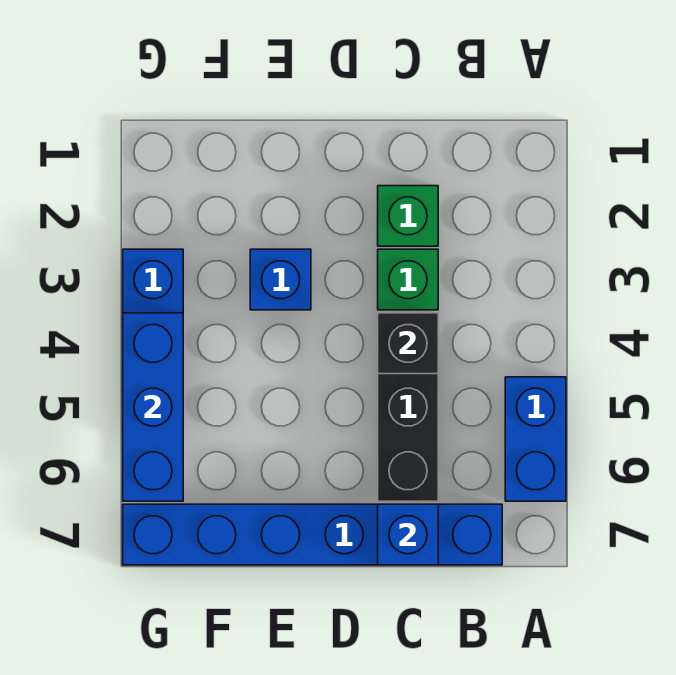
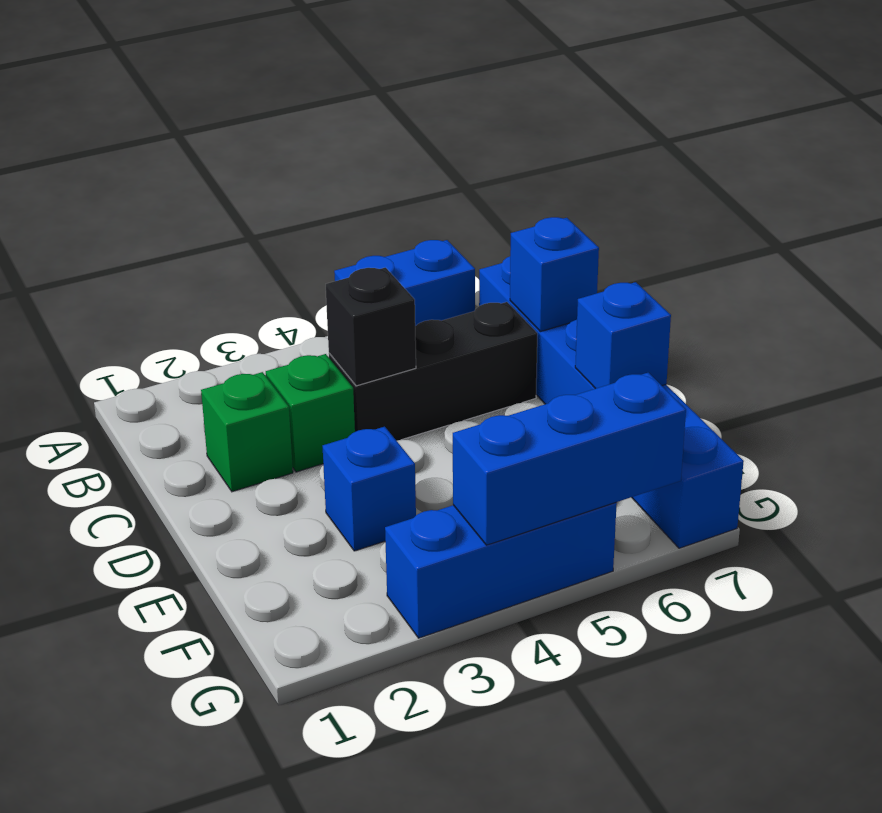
none -> blue 1x1 brick [575,282,671,389]

